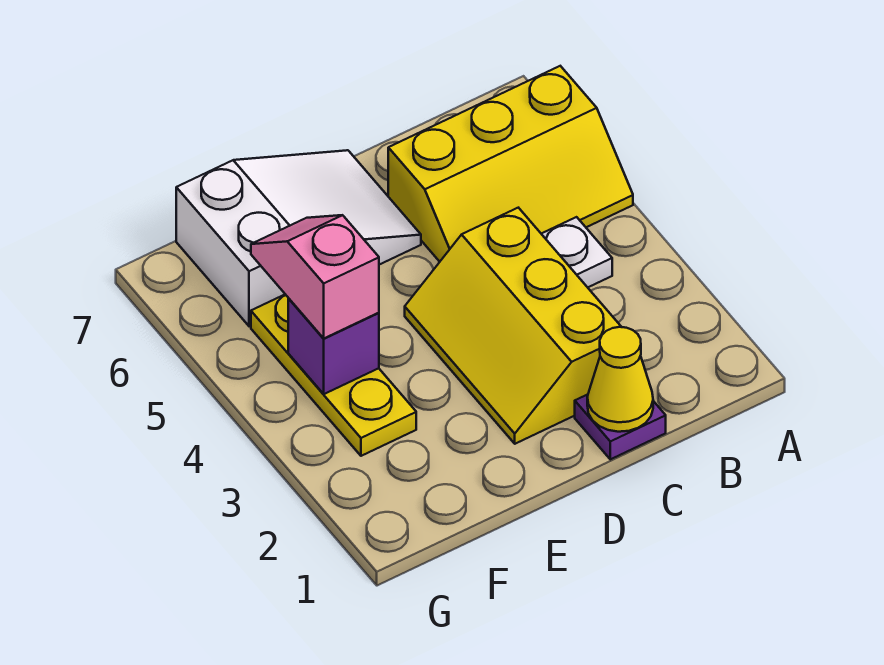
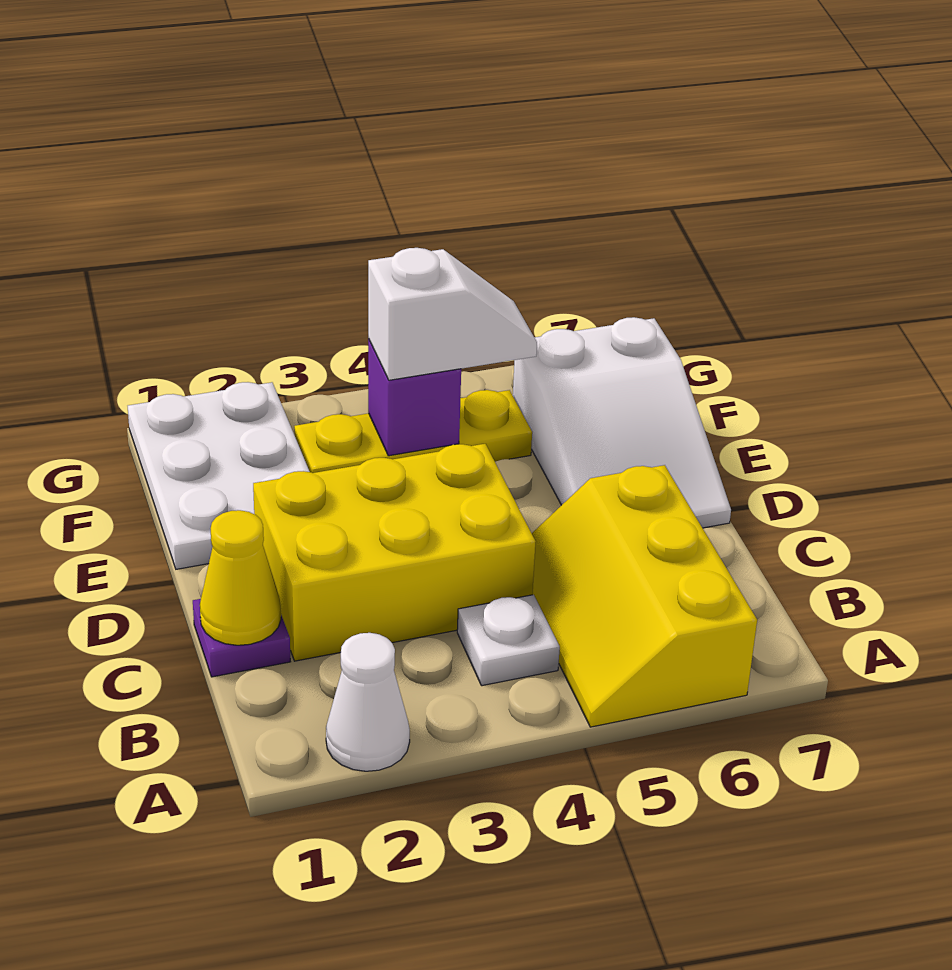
none -> white 1x1 cone [326,633,410,771]
yellow 2x3 slope [405,208,621,444] -> yellow 2x3 brick [253,444,536,661]
none -> white 2x3 plate [128,382,310,569]
pink 1x2 slope [251,215,379,338] -> white 1x2 slope [368,248,537,380]

